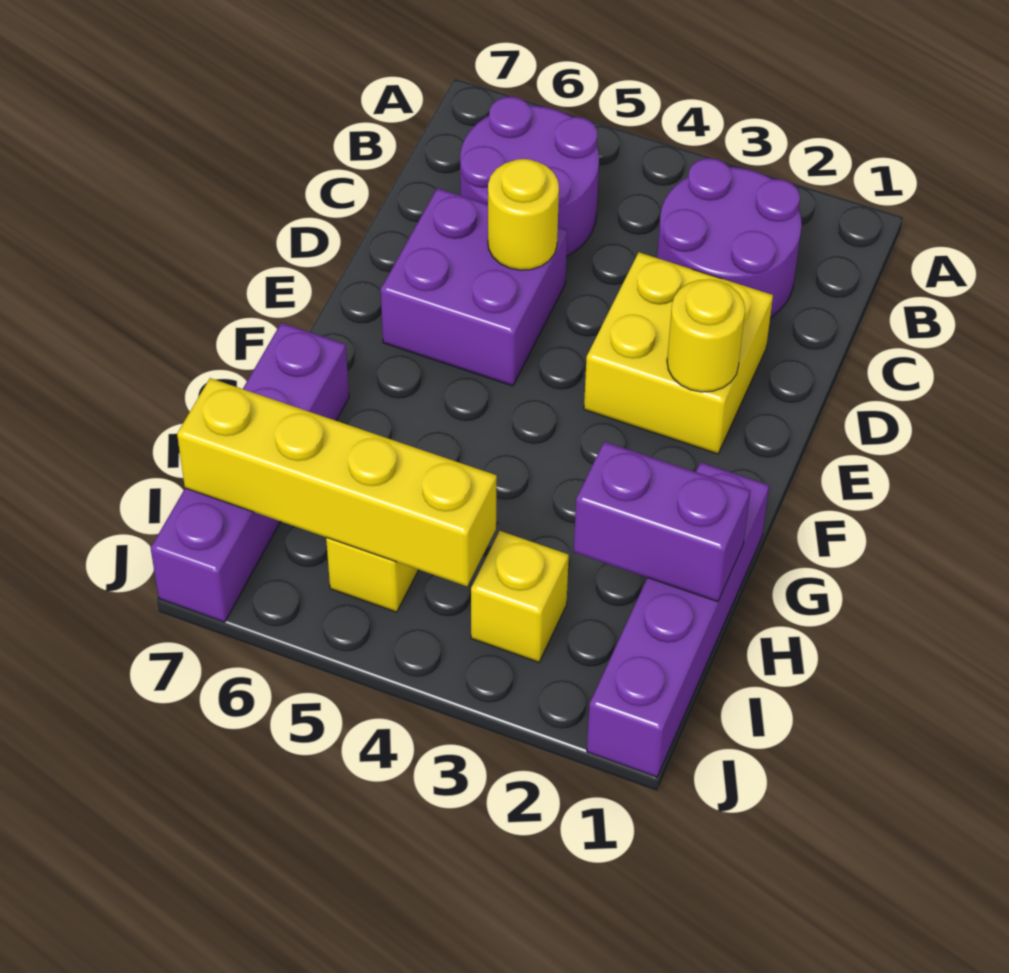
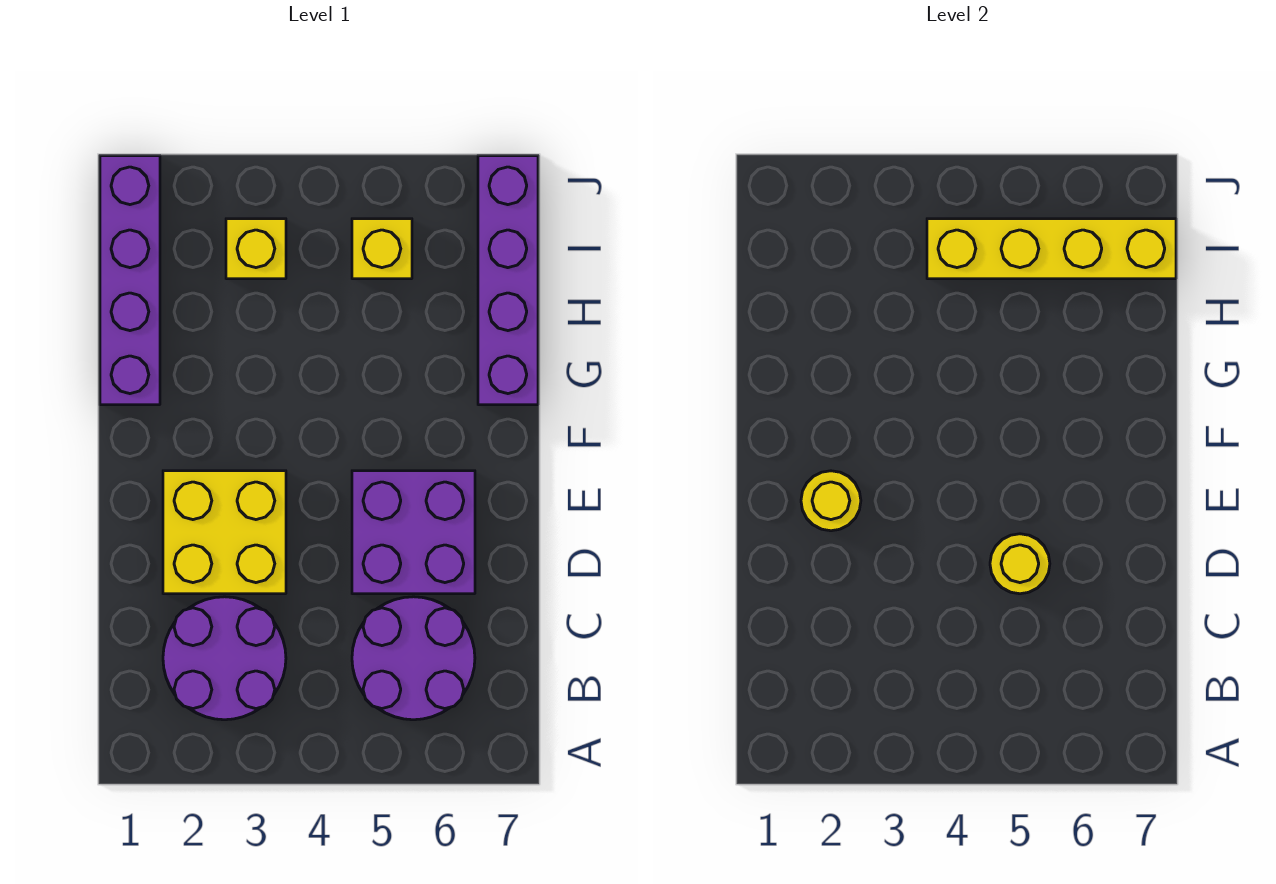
purple 1x2 brick [574,442,750,602] -> none

